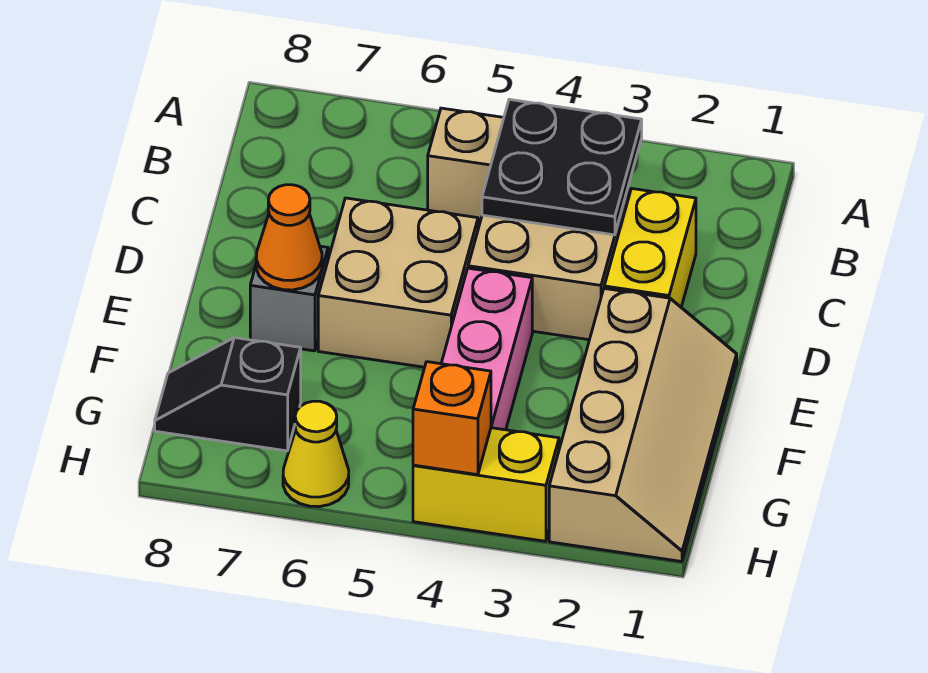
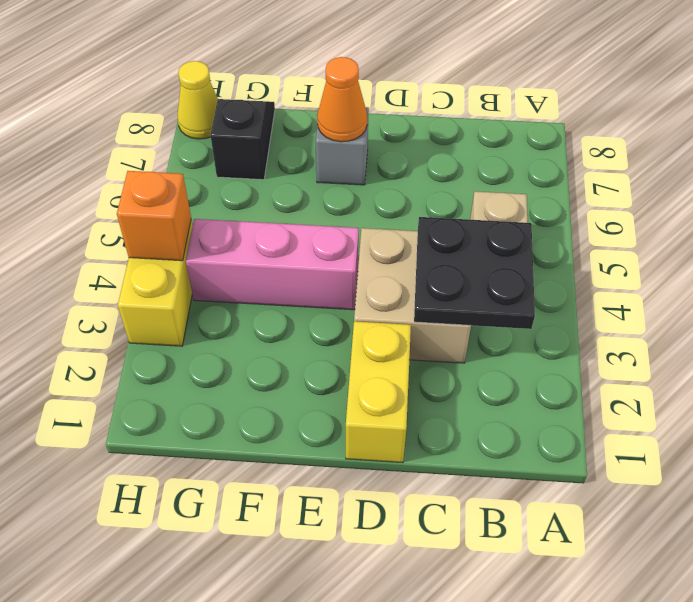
yellow 1x2 brick [604,189,696,307] -> yellow 1x2 brick turned to [346,321,411,463]
tan 2x2 brick [318,198,478,367] -> none
tan 2x4 slope [549,288,737,562] -> none
yellow 1x1 cone [283,401,349,507] -> yellow 1x1 cone moved to [178,61,218,139]

